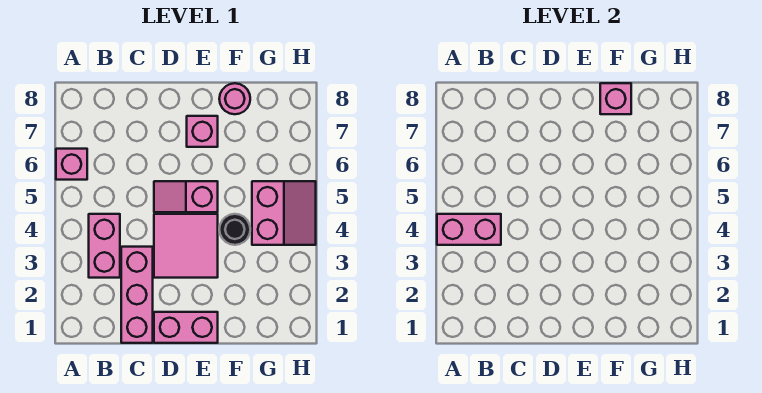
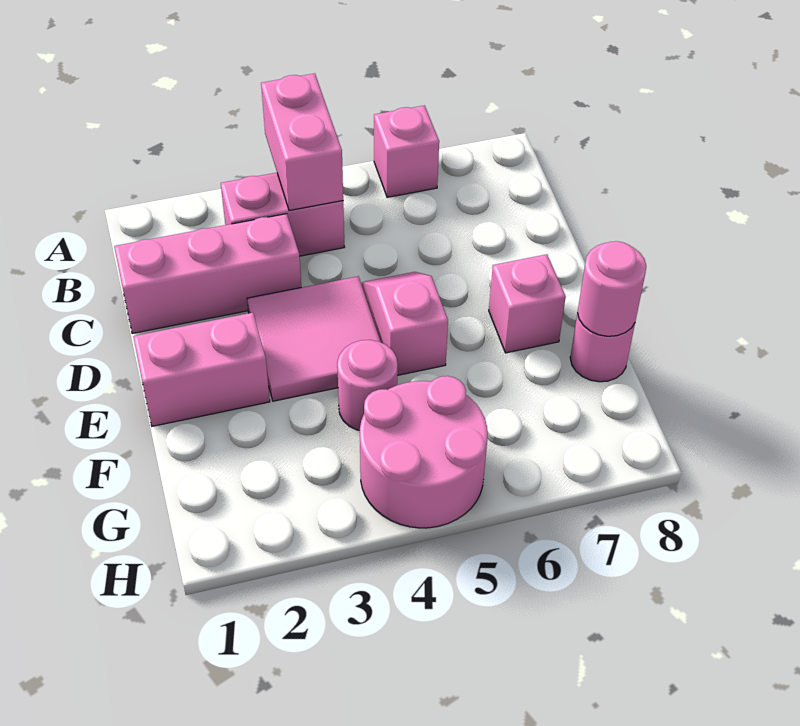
pink 1x2 brick [154,312,218,343] -> pink 1x2 brick turned to [133,313,270,426]
black 1x1 round brick [219,214,250,245] -> pink 1x1 round brick [337,340,398,430]
pink 1x1 brick [600,83,631,114] -> pink 1x1 round brick [578,241,646,336]
pink 2x2 slope [252,181,316,245] -> pink 2x2 round brick [360,376,488,528]

